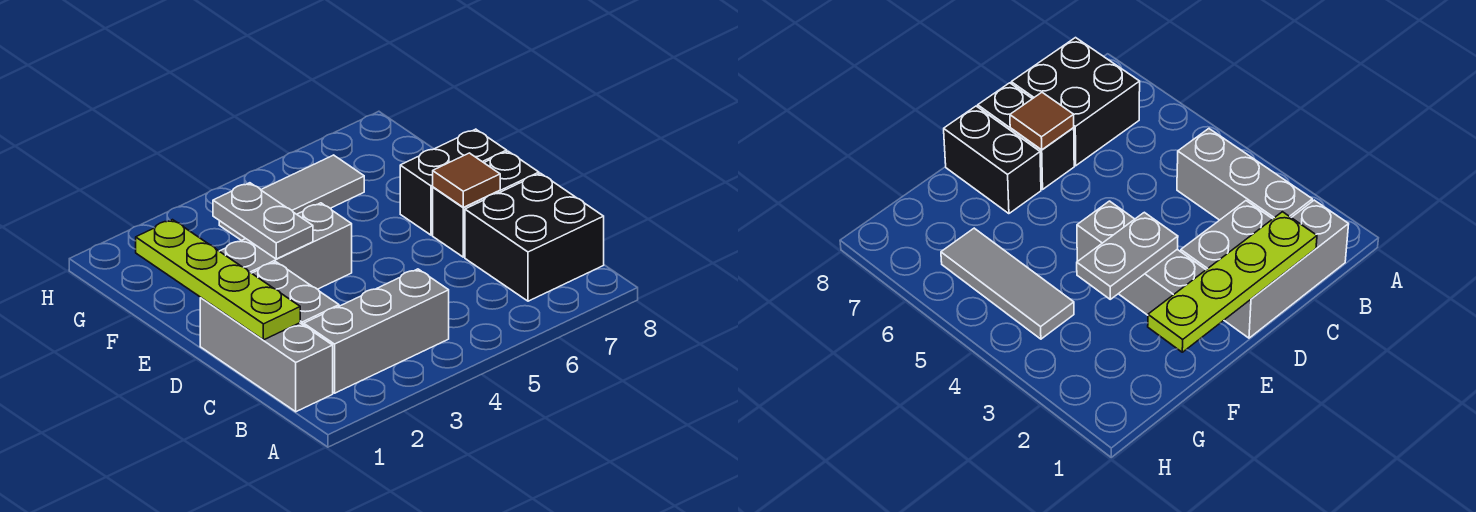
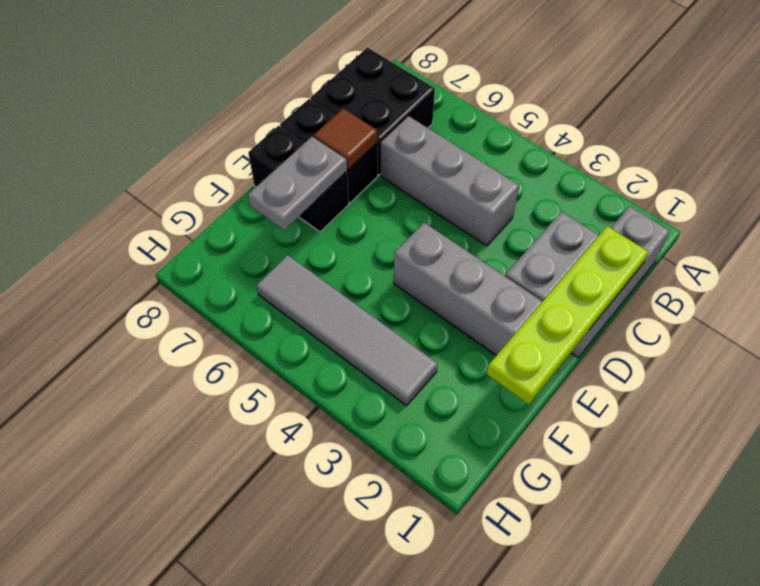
grey 1x3 brick [304,269,449,393] -> grey 1x3 brick moved to [381,116,519,246]
grey 1x2 plate [213,183,313,259] -> grey 1x2 plate moved to [248,137,347,230]
grey 1x3 tile [219,155,364,241] -> grey 1x4 tile [257,255,438,406]

